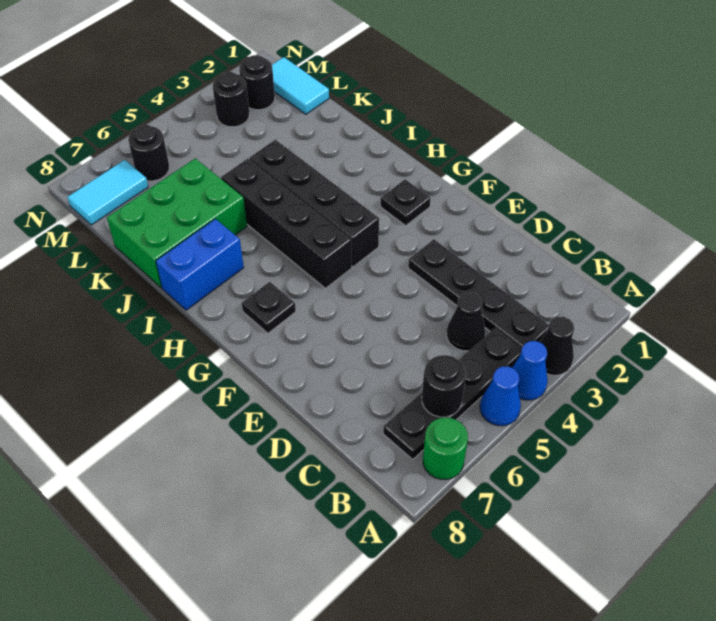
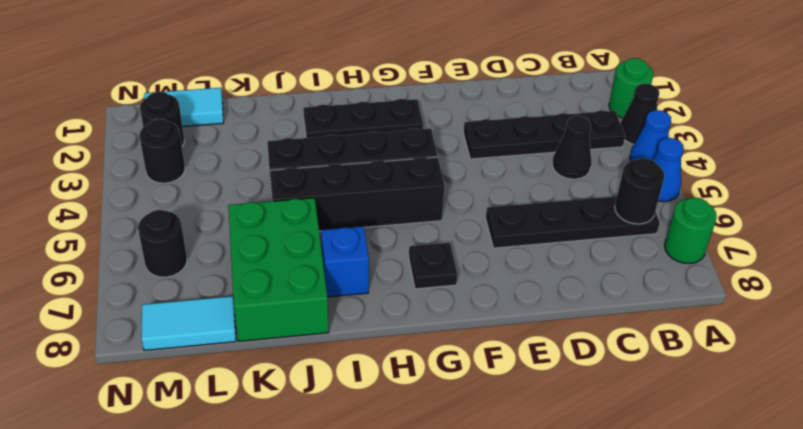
none -> green 1x1 round brick [609,58,654,118]
black 1x4 plate [383,328,522,459] -> black 1x4 plate turned to [486,196,660,248]
black 1x1 plate [381,179,431,226] -> black 1x3 plate [303,99,423,138]
blue 1x2 brick [156,219,244,310] -> blue 1x1 brick [321,226,369,297]
cyan 1x2 tile [67,160,148,225] -> cyan 1x2 tile turned to [142,296,236,350]

